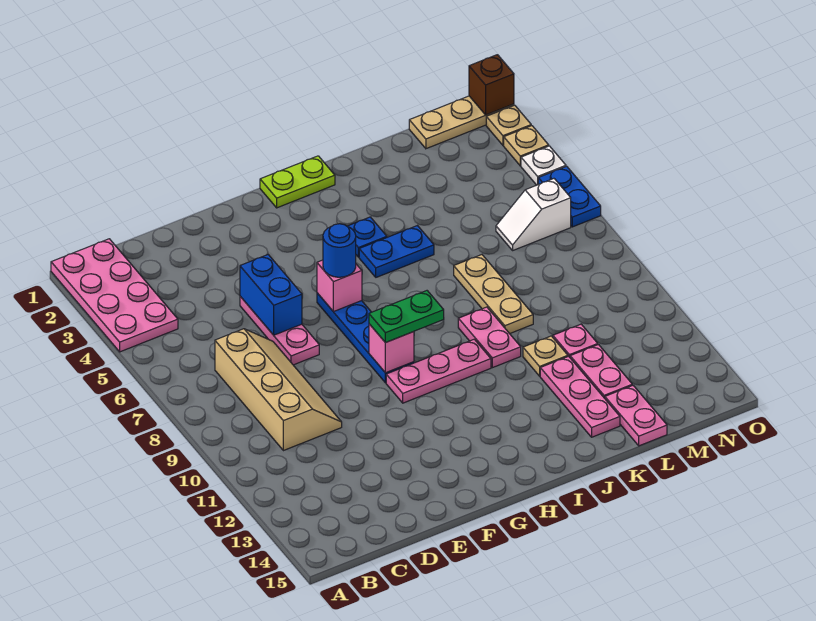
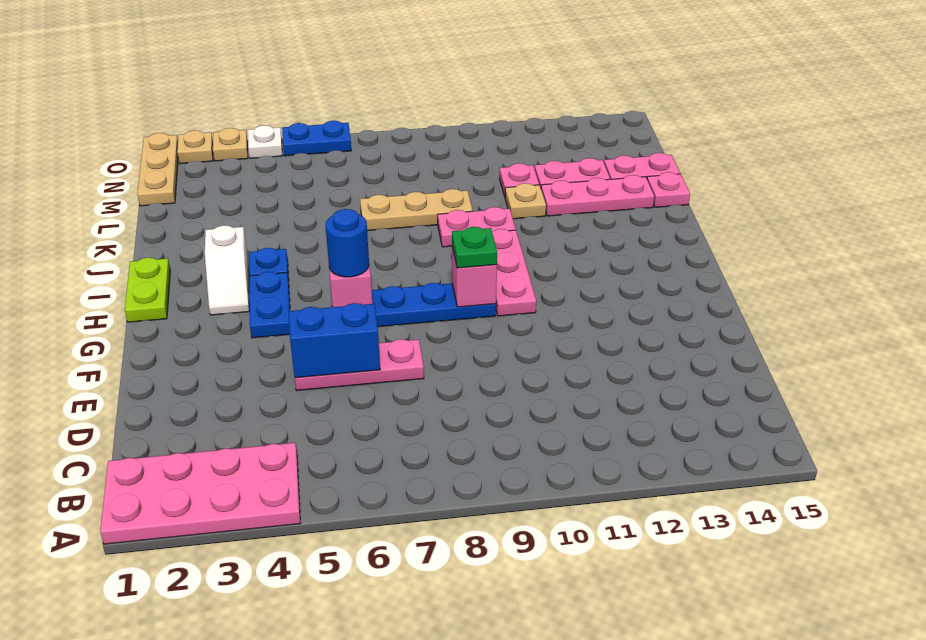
tan 2x4 slope [215,329,342,451] -> none
green 1x2 plate [369,291,444,343] -> green 1x1 plate [452,227,497,268]
blue 1x2 plate [359,226,434,277] -> blue 1x2 plate moved to [249,272,290,338]
none -> pink 1x1 plate [647,172,690,207]
white 1x2 slope [496,179,571,250] -> white 1x2 slope moved to [205,225,249,315]
brown 1x1 brick [469,55,514,115] -> none

